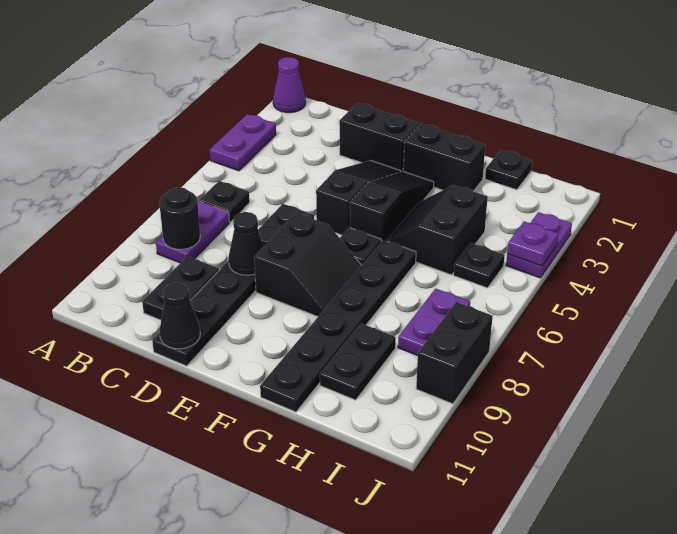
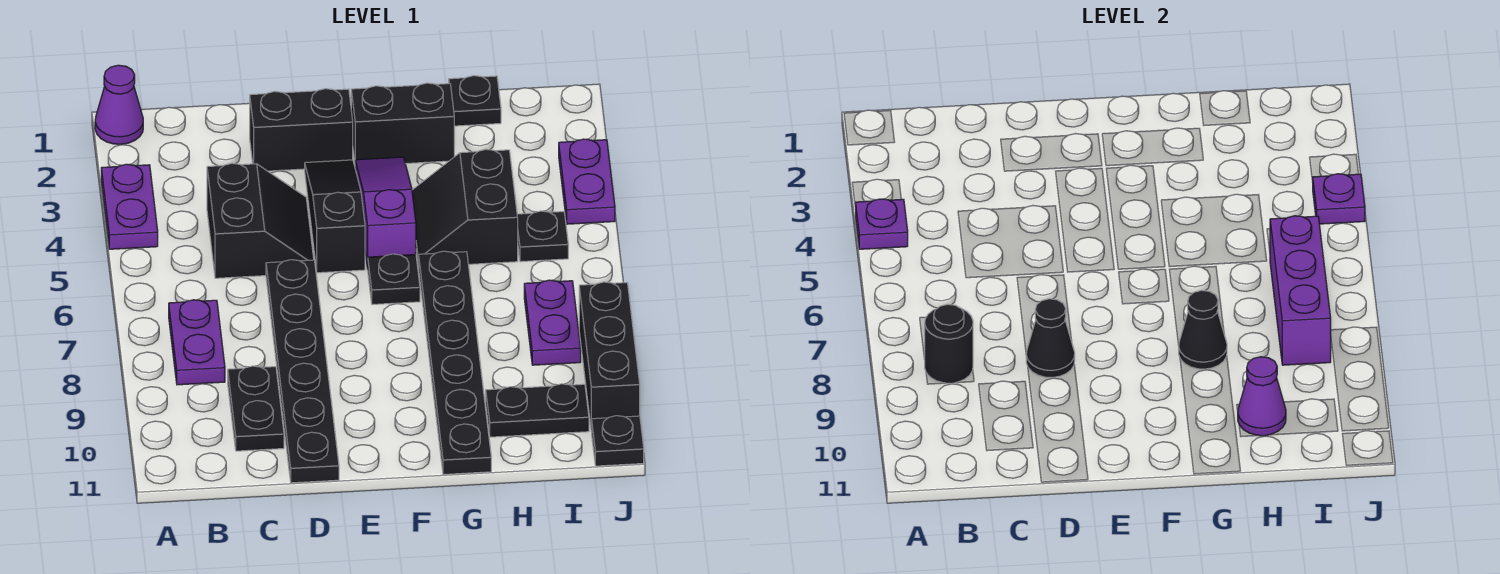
none -> purple 1x1 plate [856,199,908,249]
black 1x1 plate [199,181,250,222] -> black 1x1 plate moved to [592,416,644,466]
black 1x1 cone [159,283,200,349] -> black 1x1 cone moved to [1179,290,1227,369]
black 2x2 slope [254,213,361,317] -> black 2x2 slope moved to [207,163,314,278]
black 1x3 slope [350,171,434,242] -> purple 1x3 slope [355,157,416,269]
black 1x2 plate [320,323,396,400] -> black 1x2 plate turned to [486,384,589,437]
none -> purple 1x1 cone [1238,357,1286,436]
none -> purple 1x3 brick [1270,216,1331,365]
black 1x2 brick [416,302,493,404] -> black 1x3 brick [579,282,640,431]

